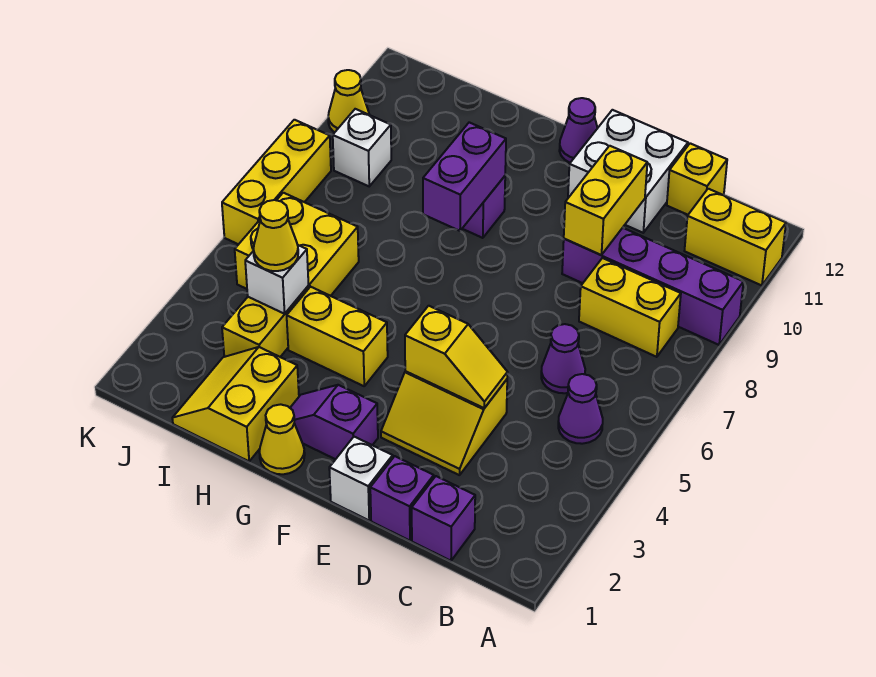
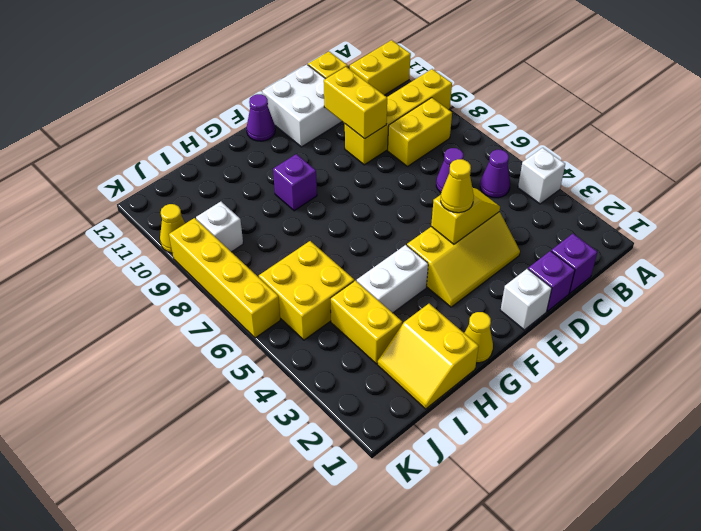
purple 1x4 brick [562,228,743,345] -> yellow 1x4 brick [345,69,452,165]
yellow 2x2 slope [381,371,507,475] -> yellow 2x3 slope [407,212,520,307]
purple 1x2 slope [290,385,378,459] -> none
yellow 1x2 brick [287,287,388,386] -> white 1x2 brick [357,245,428,313]
purple 1x2 brick [423,122,506,231] -> none
white 1x1 brick [245,245,309,314] -> white 1x1 brick moved to [518,148,565,204]
yellow 1x1 cone [253,200,298,271] -> yellow 1x1 cone moved to [441,159,474,213]
yellow 1x3 brick [222,120,331,244] -> yellow 1x4 brick [169,218,280,338]

